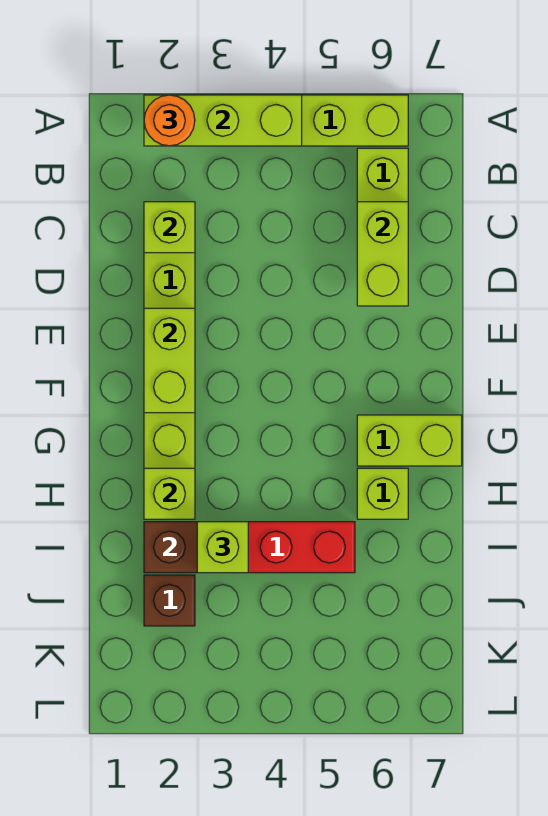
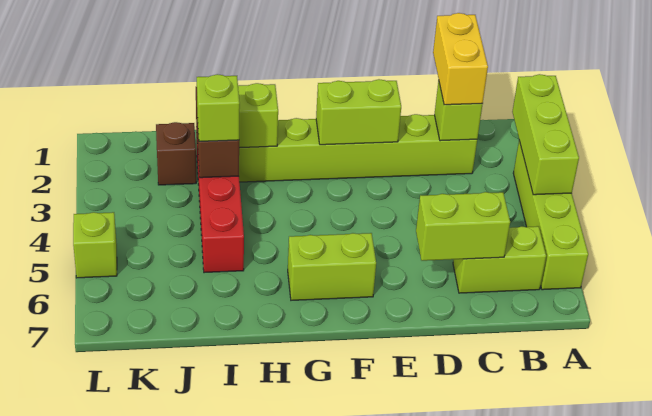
orange 1x1 round brick [144,95,195,146] -> none
none -> yellow 1x2 brick [433,13,488,105]
lime 1x2 brick [357,415,462,466] -> lime 1x2 brick turned to [288,233,376,300]
lime 1x1 brick [357,468,408,519] -> lime 1x1 brick moved to [73,212,117,278]

